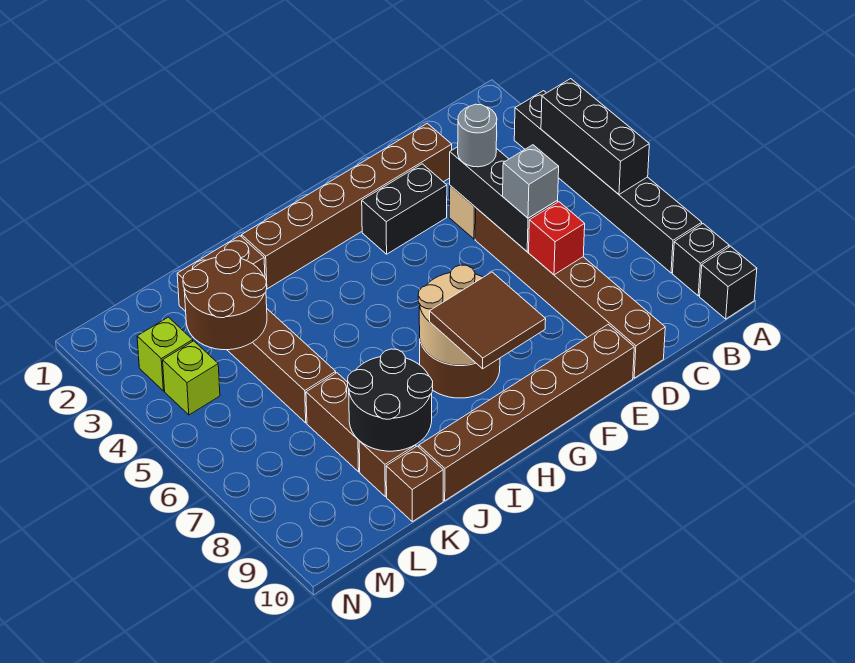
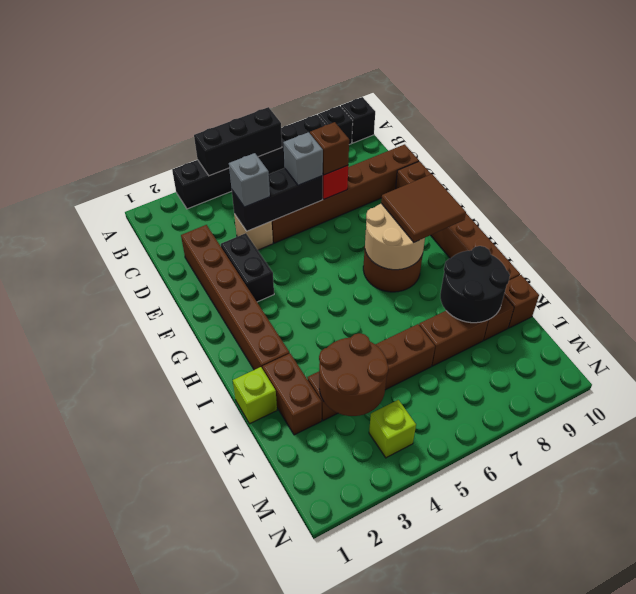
grey 1x1 round brick [458,104,497,167] -> grey 1x1 brick [229,153,270,207]
none -> brown 1x1 brick [310,122,349,175]
lime 1x1 brick [137,317,193,391] -> lime 1x1 brick moved to [233,367,277,424]

